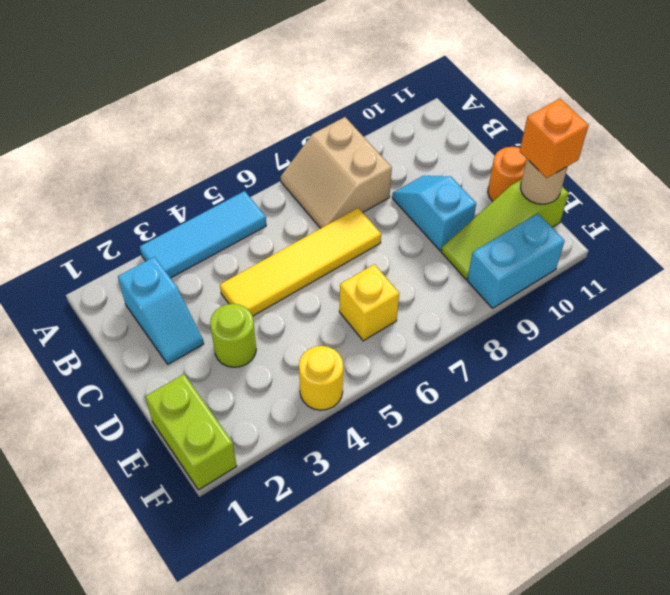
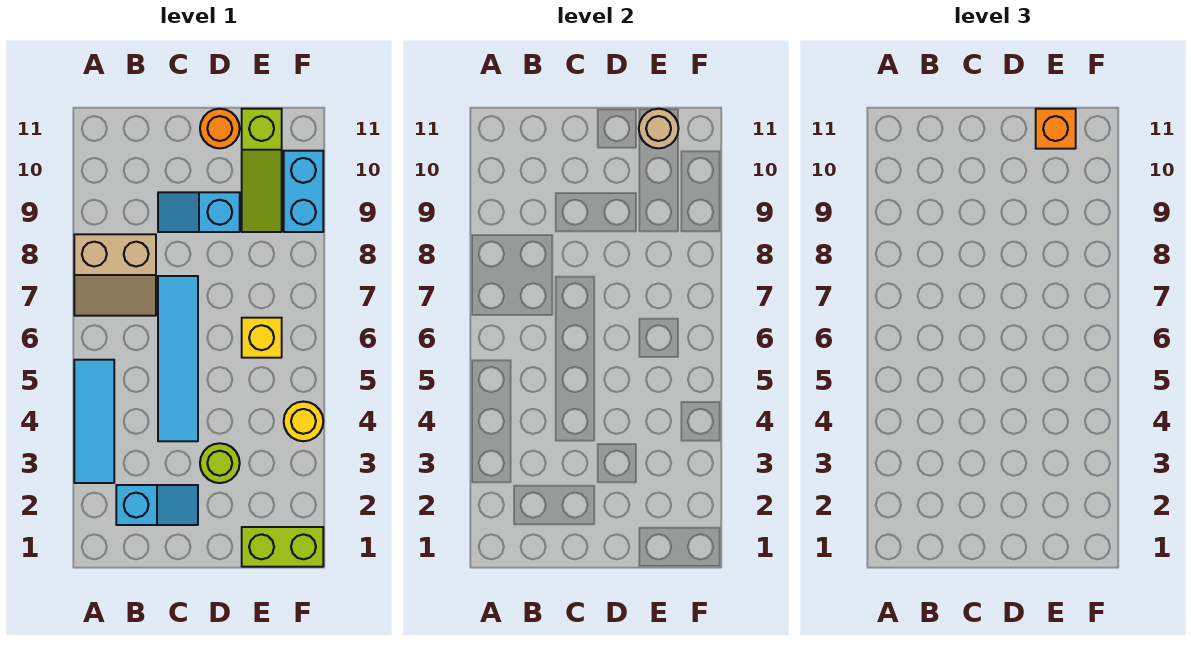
yellow 1x4 tile [220,208,381,316] -> cyan 1x4 tile [158,276,198,441]

